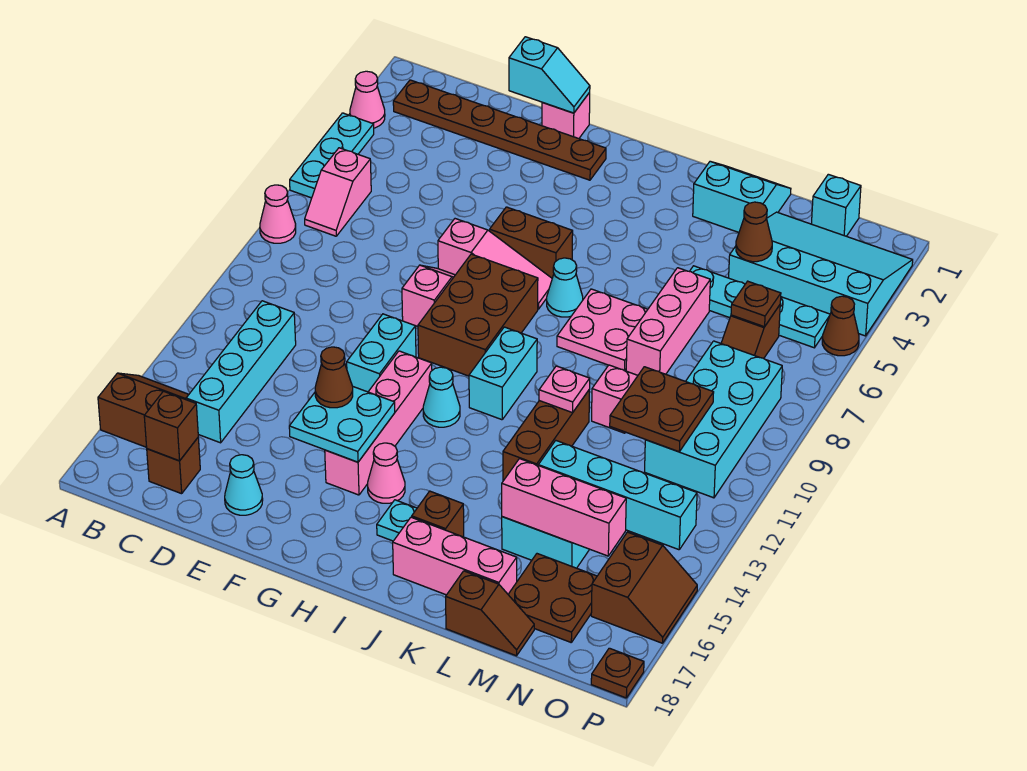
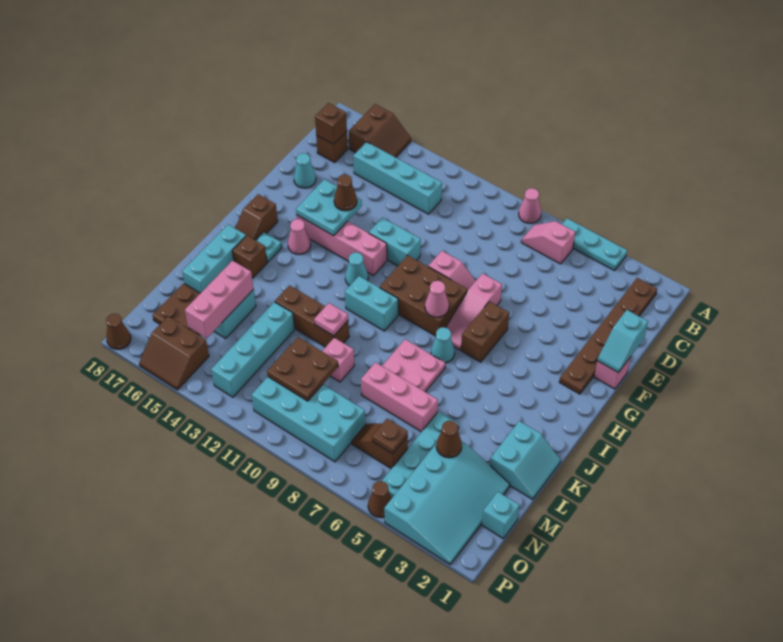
pink 1x1 cone [350,71,385,128] -> pink 1x1 cone moved to [425,281,449,317]
pink 1x3 brick [393,517,517,595] -> cyan 1x3 brick [182,225,246,293]
brown 1x2 slope [446,571,534,656] -> brown 1x2 slope moved to [235,194,278,240]
brown 1x1 plate [591,648,644,698] -> brown 1x1 cone [106,314,131,349]

